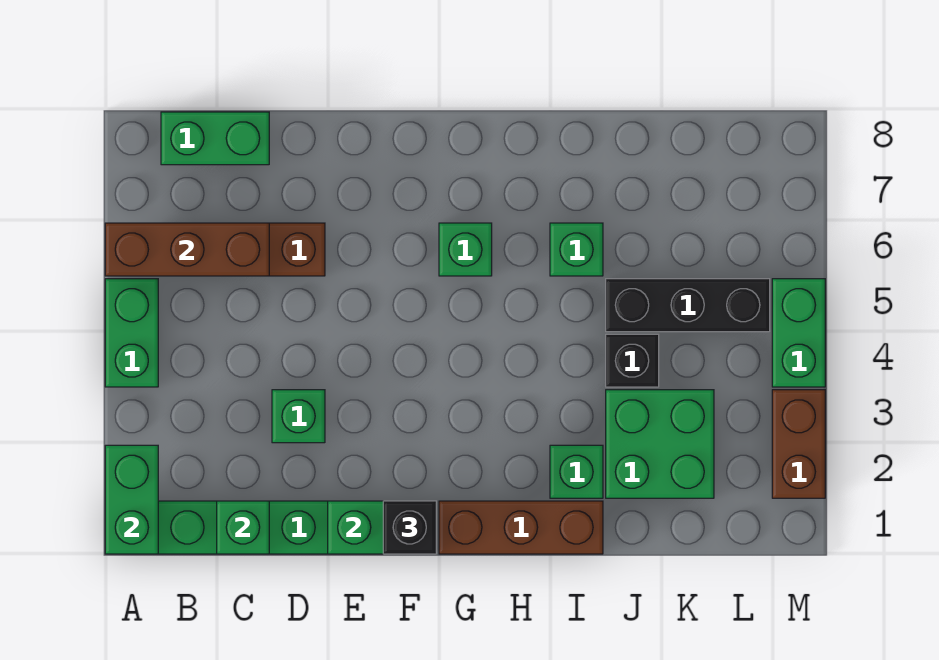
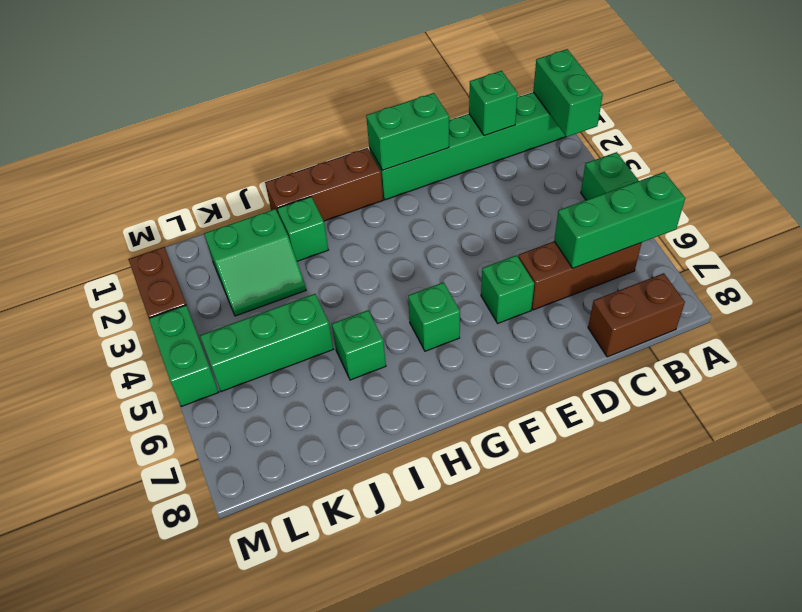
brown 1x3 brick [105,223,269,276] -> green 1x3 brick [554,172,685,268]
green 1x2 brick [161,112,269,165] -> brown 1x2 brick [588,273,685,357]
green 1x1 brick [272,390,325,443] -> green 1x1 brick moved to [481,255,534,323]
black 1x1 brick [383,501,436,554] -> none
green 2x2 brick [606,390,714,498] -> green 2x2 slope [204,209,306,316]
black 1x1 brick [606,334,659,387] -> none
black 1x3 brick [606,279,770,332] -> green 1x3 brick [200,294,333,392]

